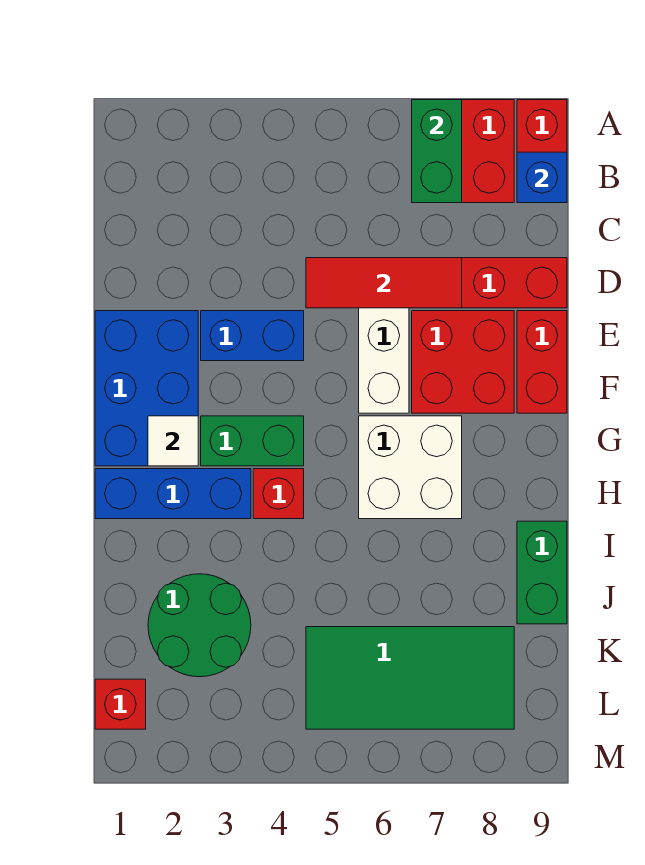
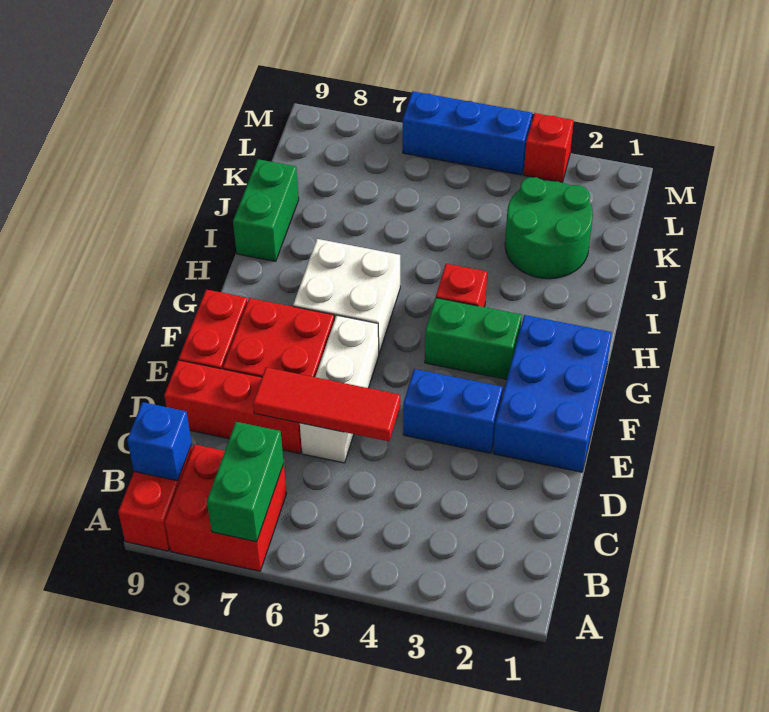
white 1x1 tile [148,416,198,466] -> none
blue 1x3 brick [95,469,251,519] -> blue 1x3 brick moved to [403,91,532,175]
green 2x4 tile [306,627,514,729] -> none
red 1x1 brick [95,679,146,729] -> red 1x1 brick moved to [524,113,574,183]

